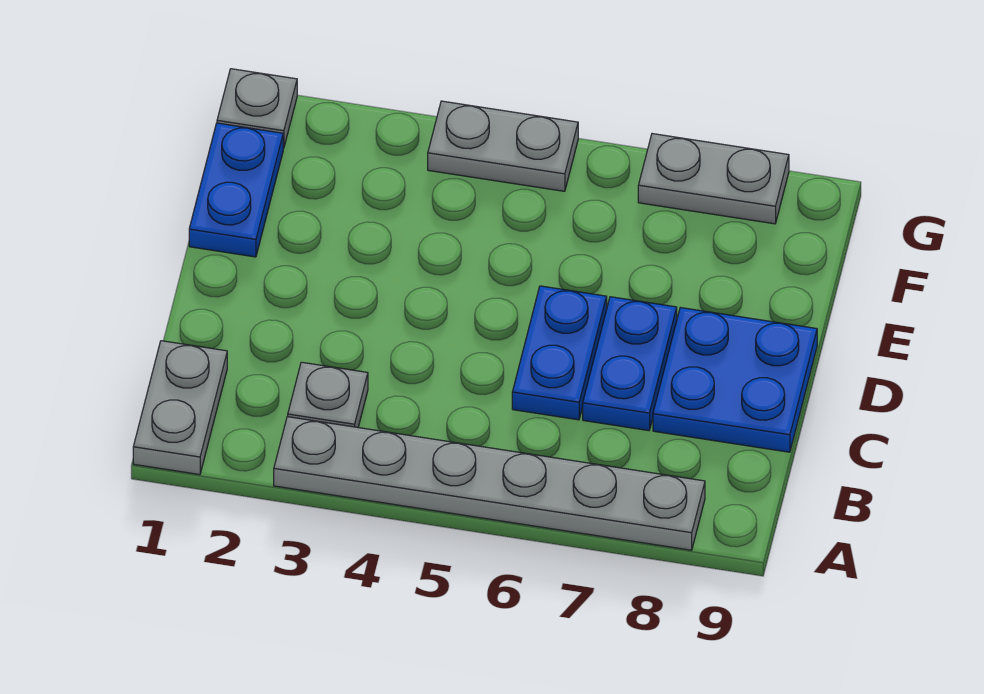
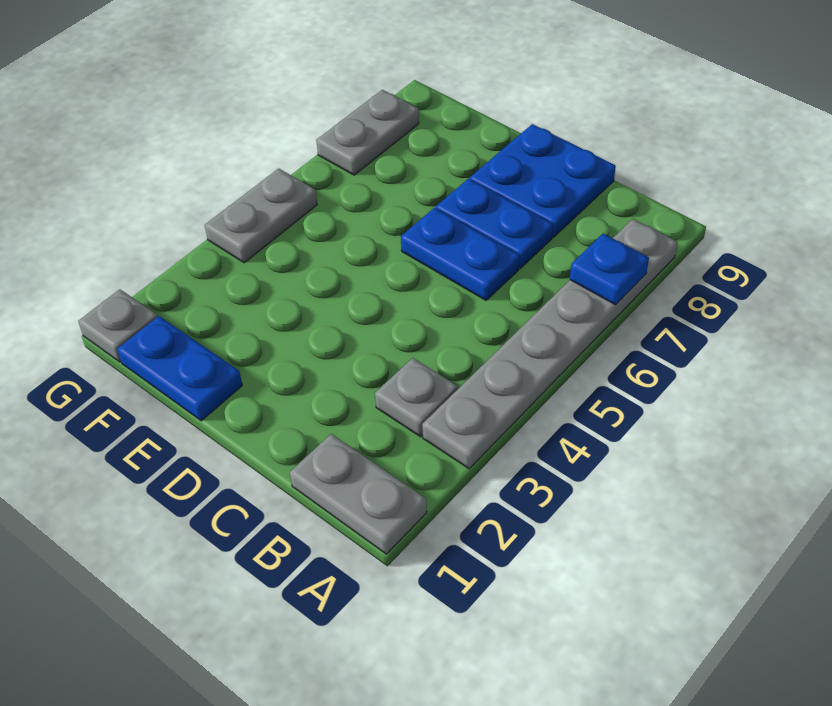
none -> blue 1x1 plate [570,234,649,305]

